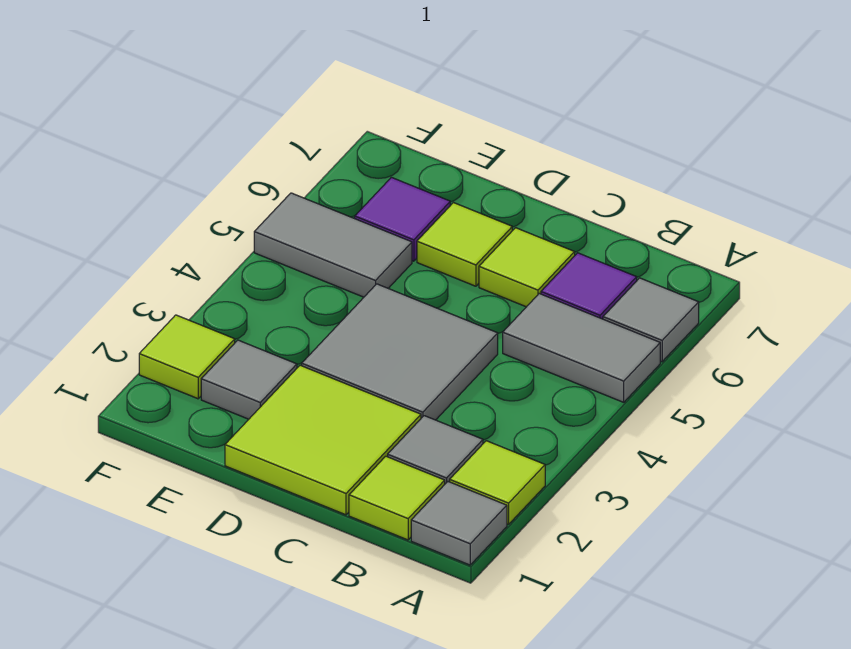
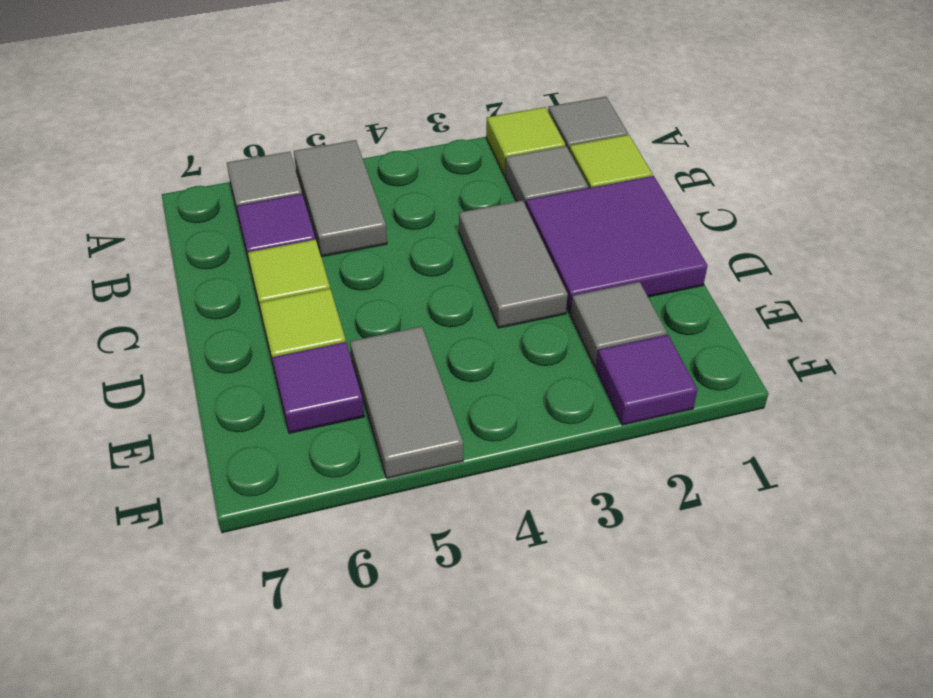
lime 2x2 tile [225,365,421,515] -> purple 2x2 tile [526,176,707,313]
grey 2x2 tile [302,284,498,420] -> grey 1x2 tile [459,200,568,328]
lime 1x1 tile [139,315,235,399] -> purple 1x1 tile [596,335,698,425]

